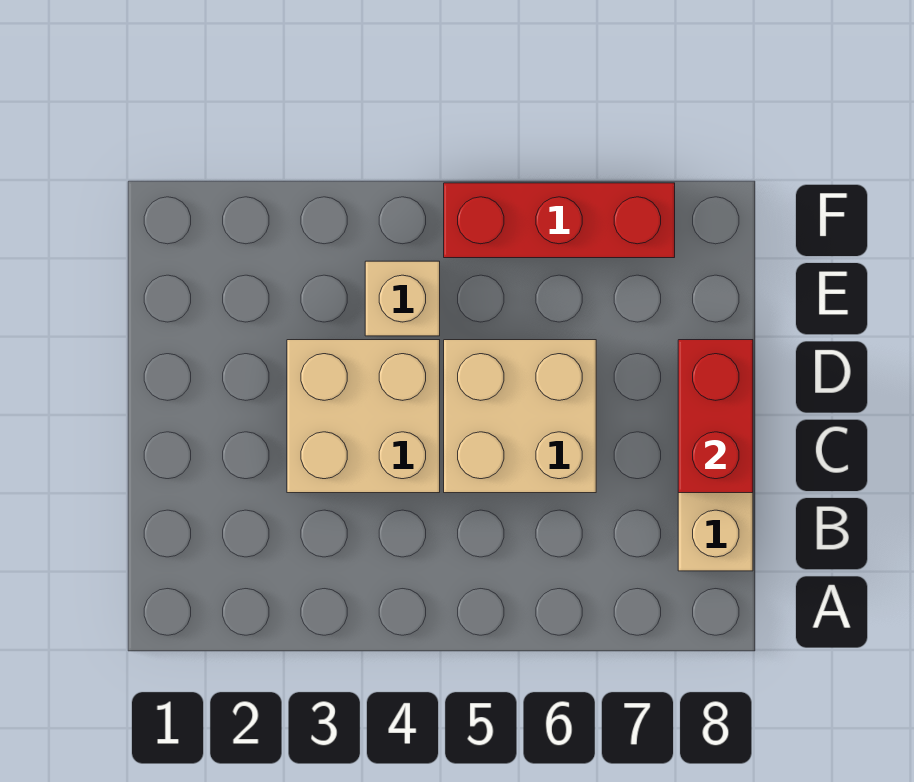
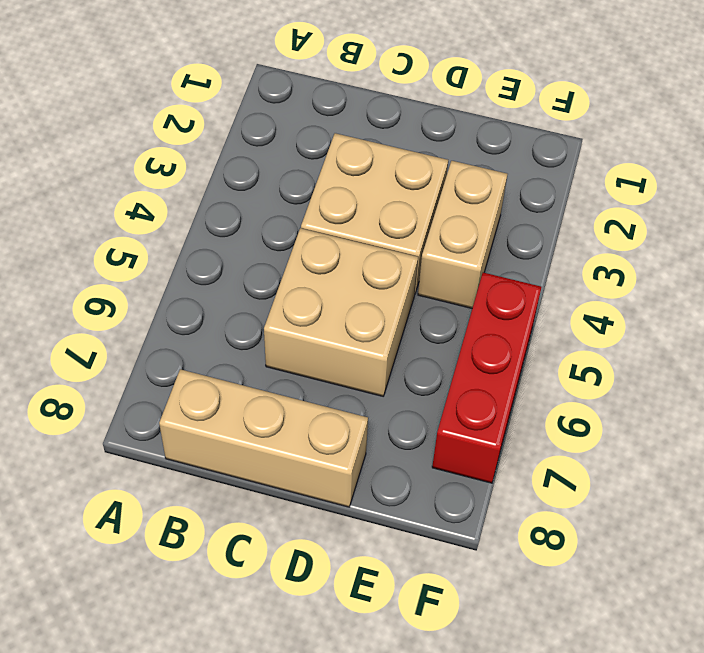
red 1x2 brick [678,340,753,493] -> none
tan 1x1 brick [365,261,440,336] -> tan 1x2 brick [418,161,507,308]

